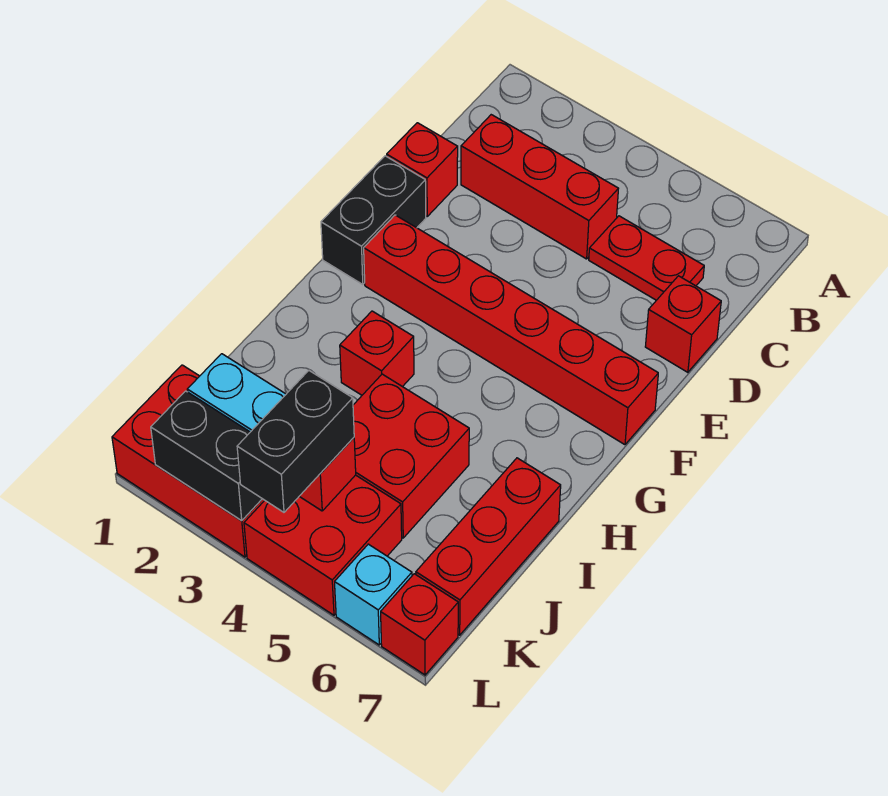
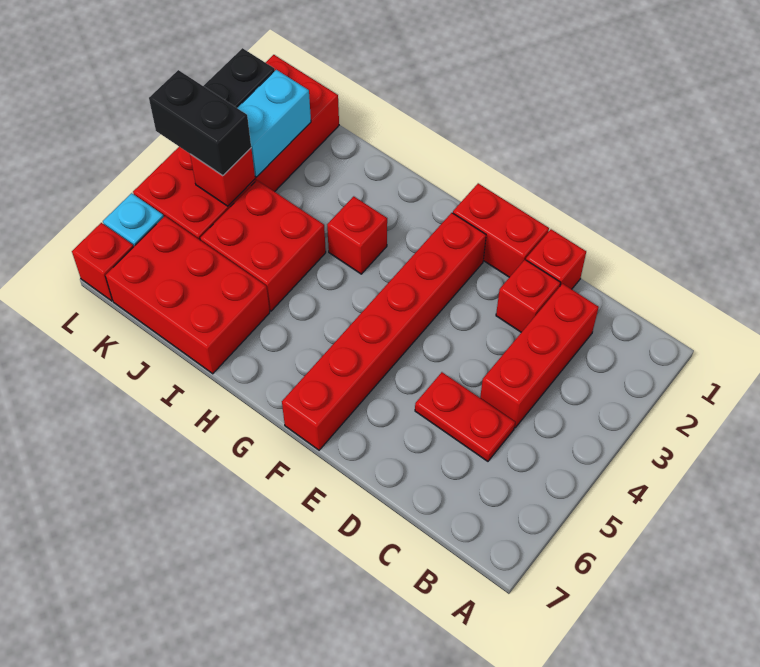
red 1x2 plate [589,216,704,300] -> red 1x2 plate turned to [415,372,515,461]
red 1x1 brick [645,276,721,372] -> red 1x1 brick moved to [496,260,560,332]
black 1x2 brick [321,156,426,284] -> red 1x2 brick [453,183,549,277]
red 1x3 brick [416,458,561,635] -> red 2x3 brick [105,216,270,374]

